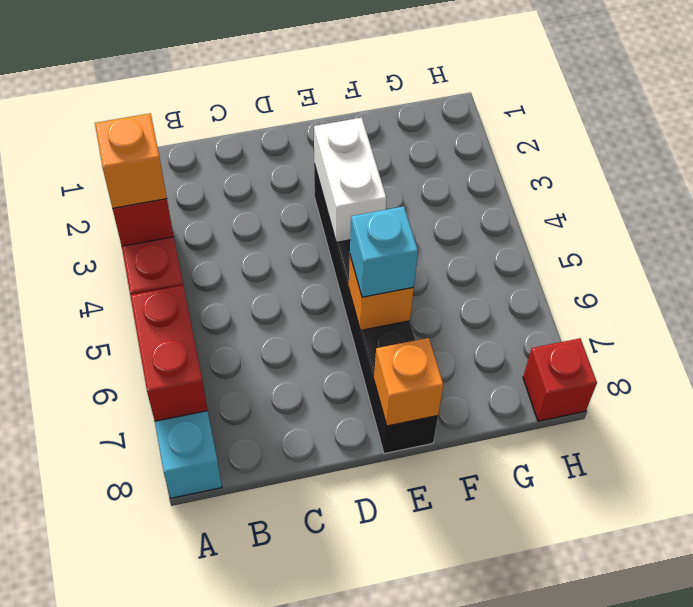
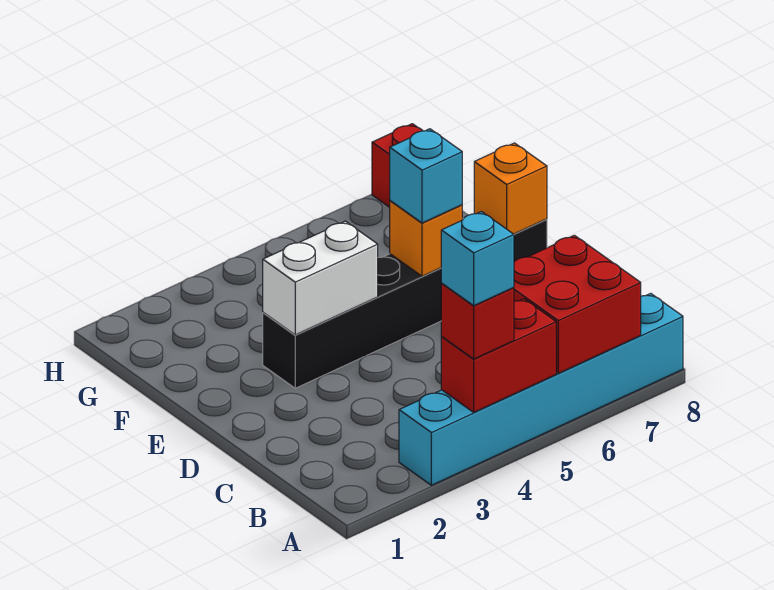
orange 1x1 brick [95,113,167,208] -> cyan 1x1 brick [441,212,514,306]
red 1x2 brick [130,285,207,421] -> red 2x2 brick [514,235,641,373]

